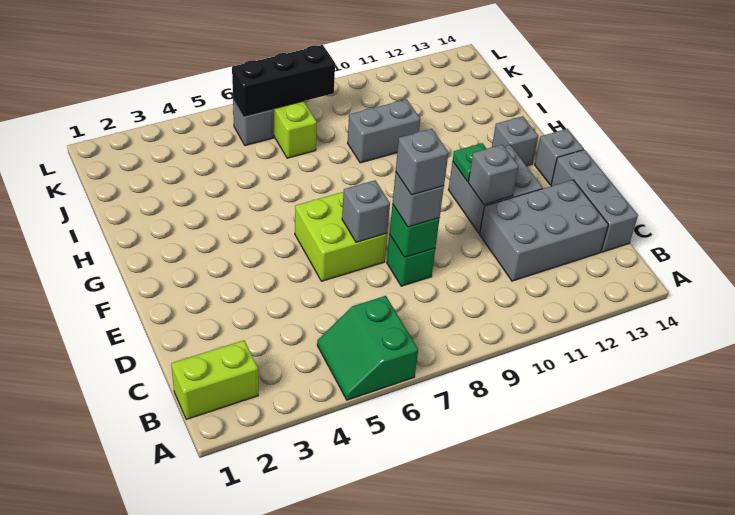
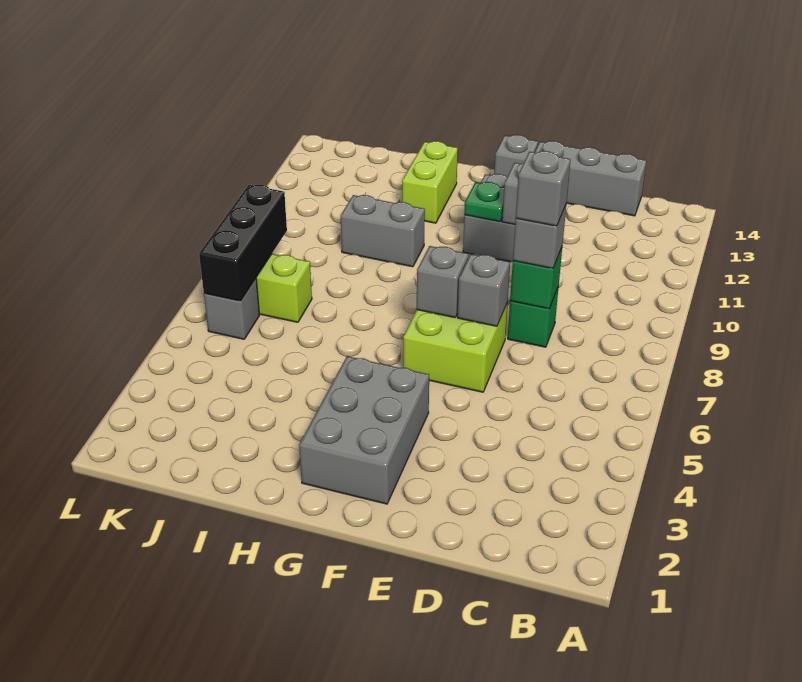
green 2x2 slope [317,296,418,400] -> none
lime 1x2 brick [171,340,258,419] -> lime 1x2 brick moved to [402,141,458,223]
grey 2x3 brick [480,180,608,281] -> grey 2x3 brick moved to [299,356,429,504]
grey 1x1 brick [492,116,538,166] -> grey 1x1 brick moved to [417,246,469,318]
grey 1x2 brick [348,99,420,163] -> grey 1x2 brick turned to [341,195,425,267]

